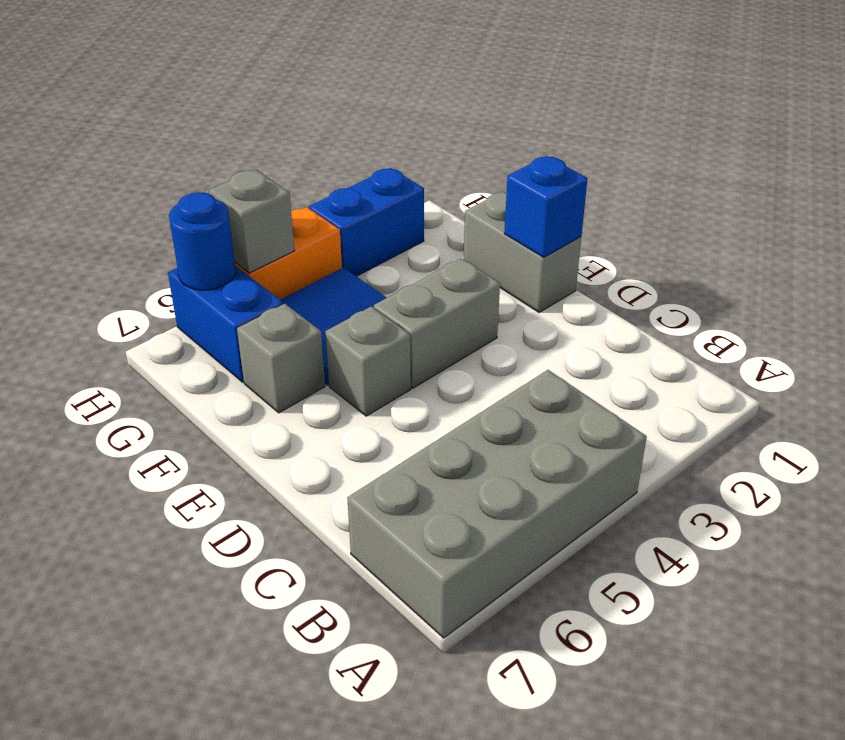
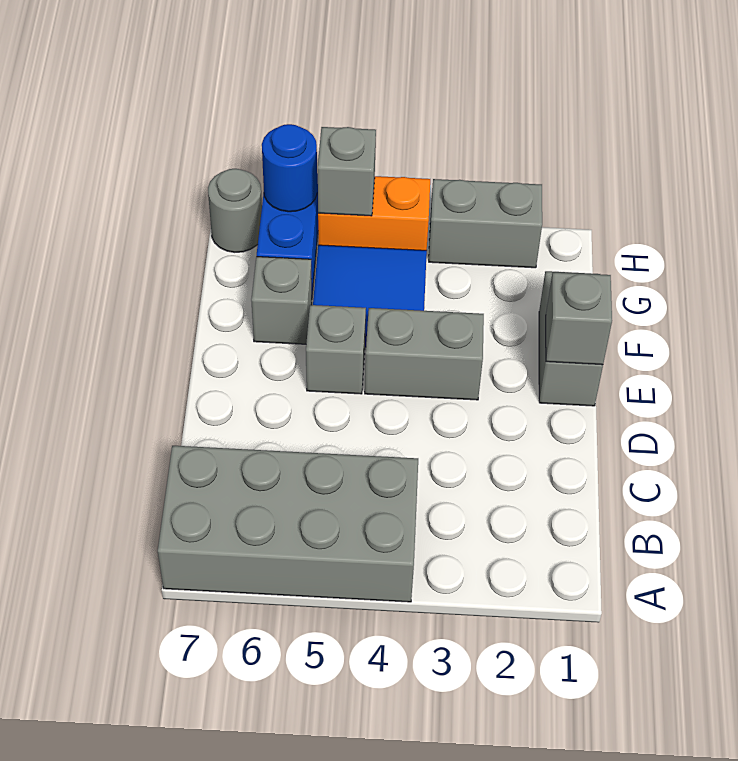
blue 1x1 brick [504,156,588,257] -> grey 1x1 brick [546,272,612,365]
blue 1x2 brick [309,168,424,276] -> grey 1x2 brick [429,179,542,268]
none -> grey 1x1 round brick [208,169,262,252]

